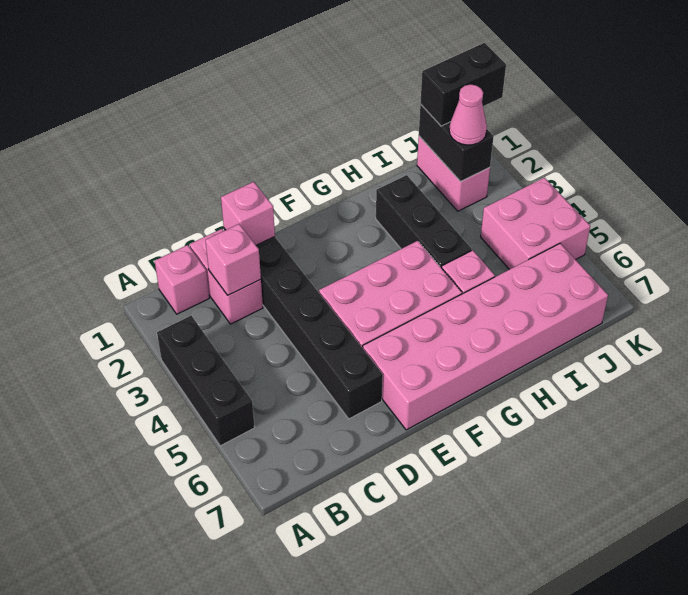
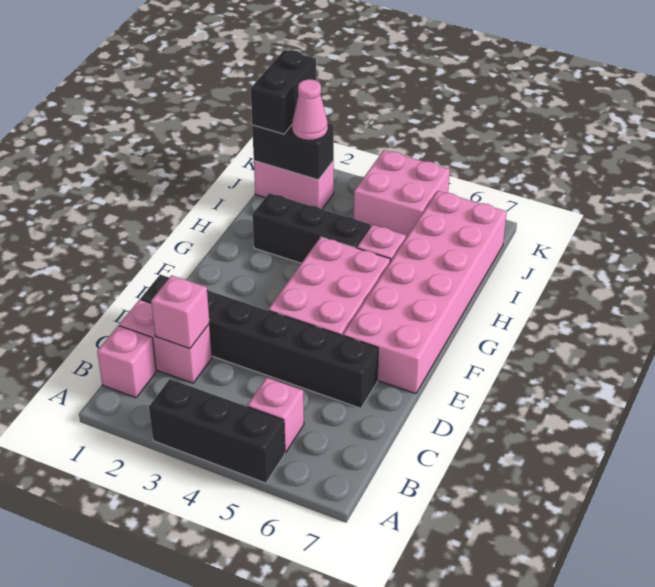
pink 1x1 brick [221,182,275,245] -> pink 1x1 brick moved to [247,378,304,453]

